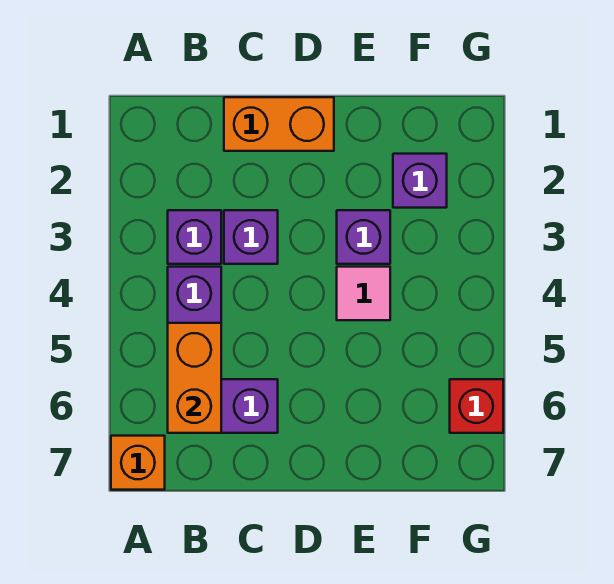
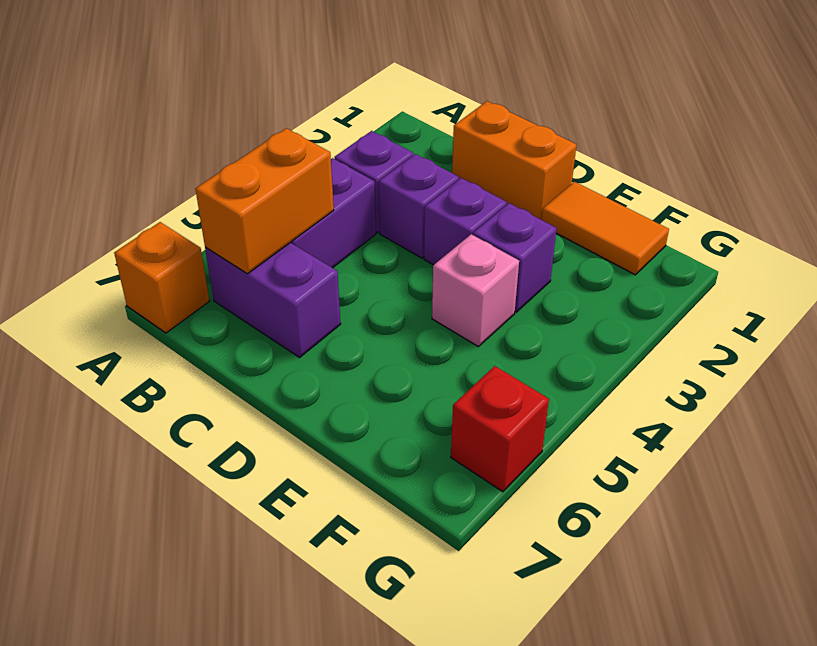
none -> orange 1x2 tile [542,182,669,275]
pink 1x1 tile [337,267,390,320] -> pink 1x1 brick [432,234,519,346]
purple 1x1 brick [393,154,447,208] -> purple 1x1 brick moved to [424,178,507,265]

